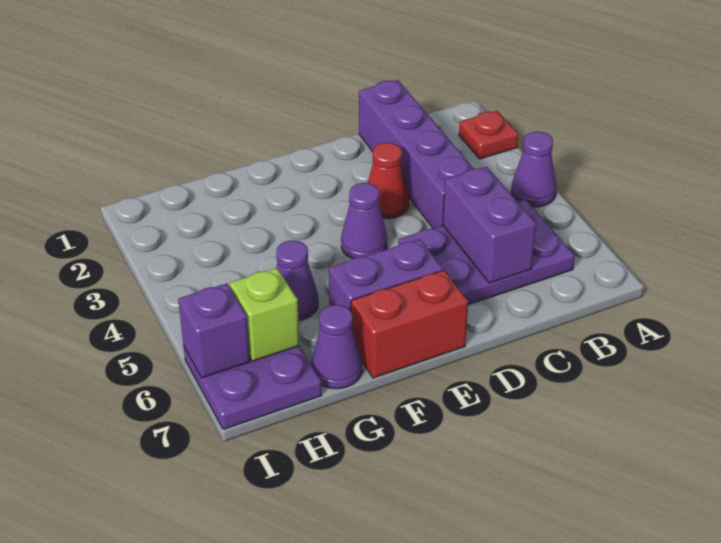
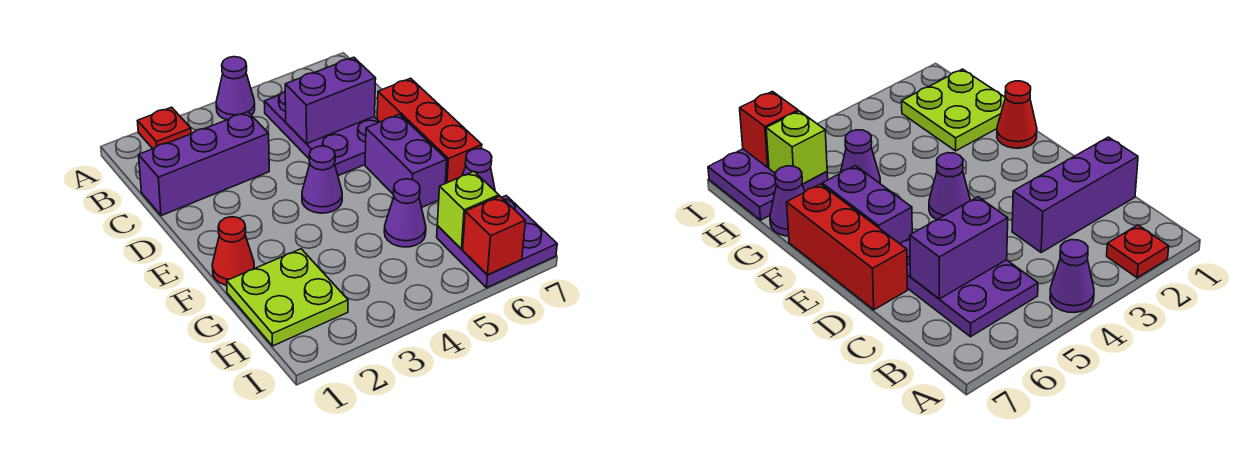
purple 1x4 brick [359,80,474,228] -> purple 1x3 brick [139,112,269,216]
red 1x1 cone [368,143,409,219] -> red 1x1 cone moved to [212,217,254,285]
red 1x2 brick [351,270,468,378] -> red 1x3 brick [377,78,482,183]
none -> lime 2x2 plate [227,249,348,346]
purple 1x1 brick [178,283,250,378] -> red 1x1 brick [463,196,526,275]

